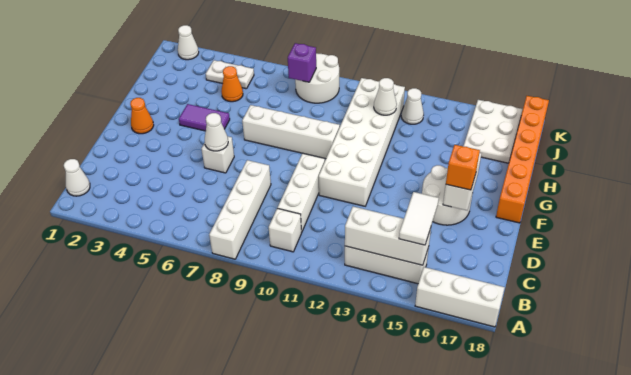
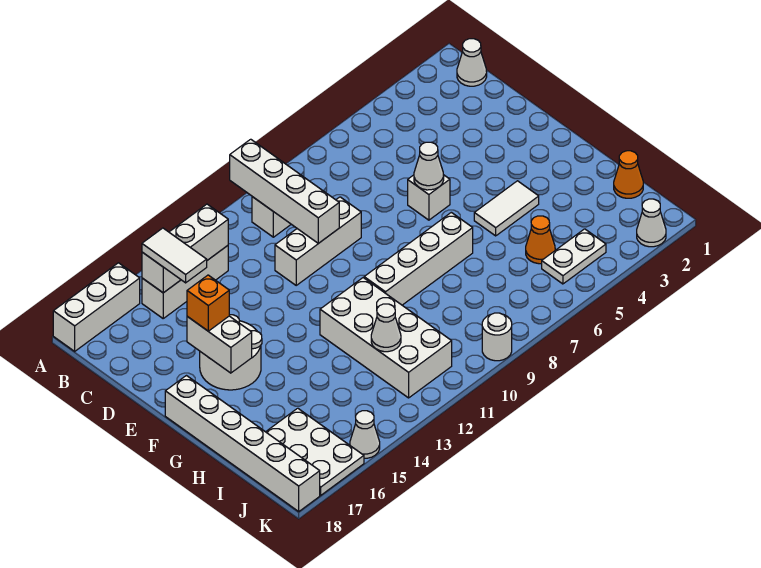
white 1x4 brick [209,160,271,259] -> white 1x4 brick moved to [230,139,339,243]
white 1x3 brick [278,154,325,232] -> white 1x3 brick turned to [275,197,361,285]
white 2x6 brick [319,78,405,206] -> white 2x4 brick [320,278,452,398]
orange 1x1 cone [130,98,154,134] -> orange 1x1 cone moved to [614,151,643,198]
orange 1x6 brick [496,96,549,223] -> white 1x6 brick [165,376,320,511]
purple 1x2 tile [179,104,230,131] -> white 1x2 tile [474,181,539,236]
white 2x2 round brick [295,53,339,103] -> white 1x1 round brick [482,313,512,361]
purple 1x1 brick [288,43,316,82] -> none
white 1x1 cone [401,88,424,124] -> white 1x1 cone moved to [350,411,380,458]

